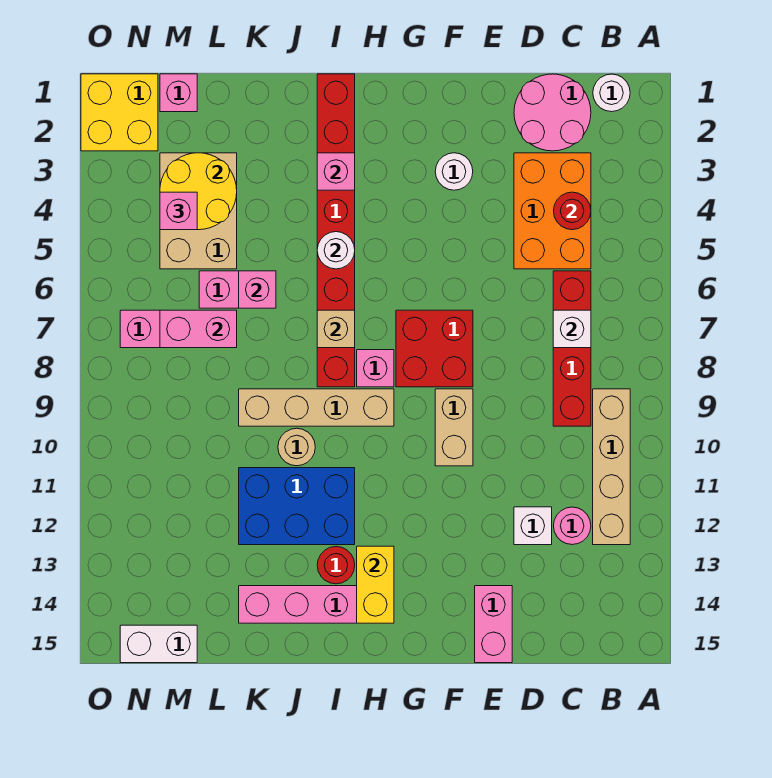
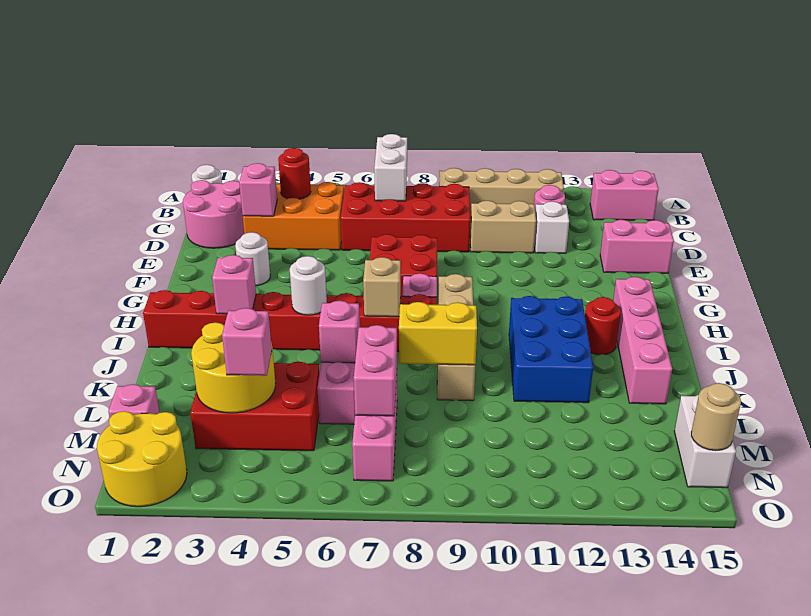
none -> pink 1x2 brick [590,170,659,220]
red 1x4 brick [553,271,591,426] -> red 2x4 brick [341,182,470,252]
white 1x1 brick [553,310,591,348] -> white 1x2 brick [374,134,407,201]
none -> pink 1x1 brick [239,163,277,216]
tan 1x2 brick [435,389,473,466] -> tan 1x2 brick moved to [470,201,536,253]
yellow 1x2 brick [357,546,394,623] -> yellow 1x2 brick moved to [399,302,477,365]
tan 1x1 round brick [278,428,315,466] -> tan 1x1 round brick moved to [691,383,741,451]
tan 2x3 brick [160,153,237,269] -> red 2x3 brick [190,362,319,451]
yellow 2x2 brick [81,74,158,151] -> yellow 2x2 round brick [97,411,187,507]

